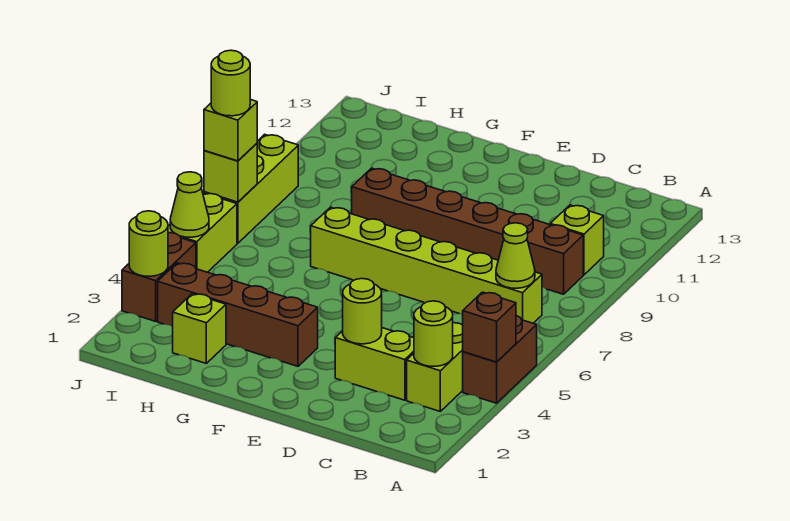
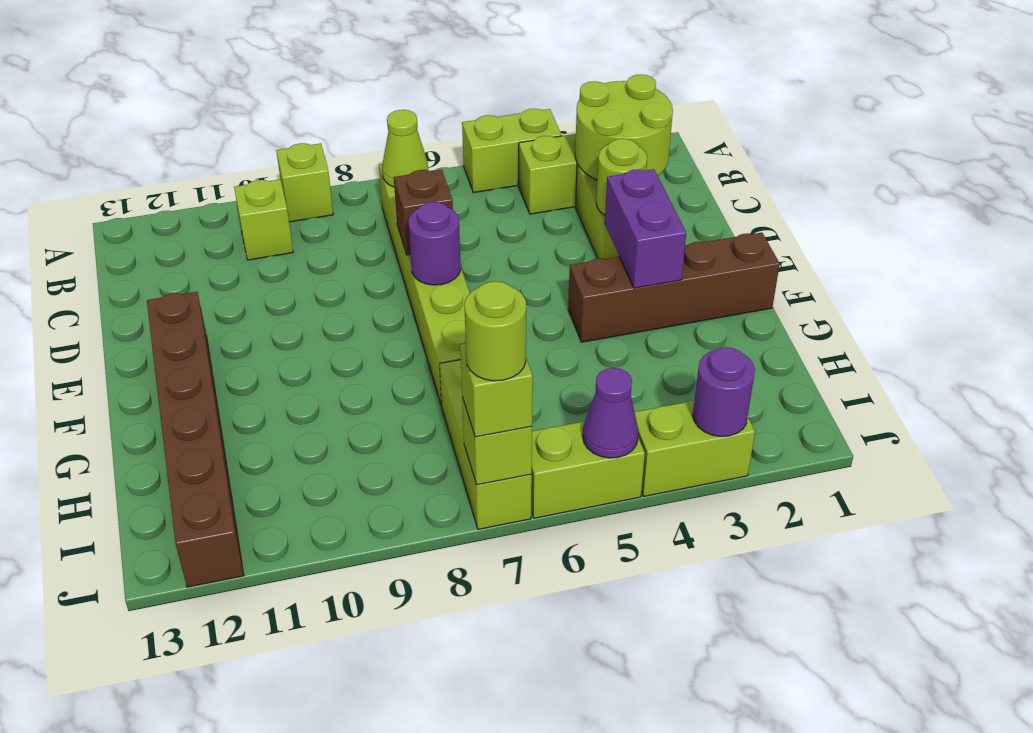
brown 1x2 brick [463,316,537,403] -> lime 1x2 brick [462,109,562,193]
brown 1x1 brick [463,292,516,362] -> brown 1x1 brick moved to [394,170,453,255]
lime 1x1 round brick [414,301,453,366] -> lime 2x2 round brick [575,75,673,180]
brown 1x6 brick [352,168,583,294] -> brown 1x6 brick moved to [147,292,244,587]
none -> purple 1x2 brick [605,169,686,288]
none -> purple 1x1 round brick [408,202,461,285]
brown 1x4 brick [158,263,318,366] -> brown 1x4 brick turned to [568,233,780,342]
lime 1x1 brick [173,294,226,363] -> lime 1x1 brick moved to [276,143,333,222]
brown 1x2 brick [122,233,196,321] -> lime 1x2 brick [635,401,755,496]
lime 1x1 round brick [129,211,168,276] -> purple 1x1 round brick [693,347,755,437]
lime 1x1 cone [170,172,209,237] -> purple 1x1 cone [583,368,638,458]
lime 1x3 brick [204,134,298,243] -> lime 1x3 brick turned to [440,360,532,529]

